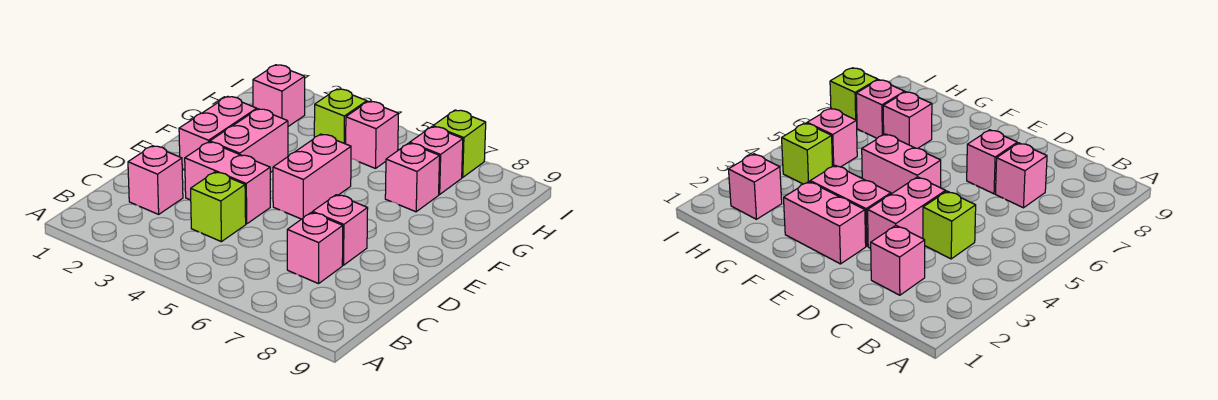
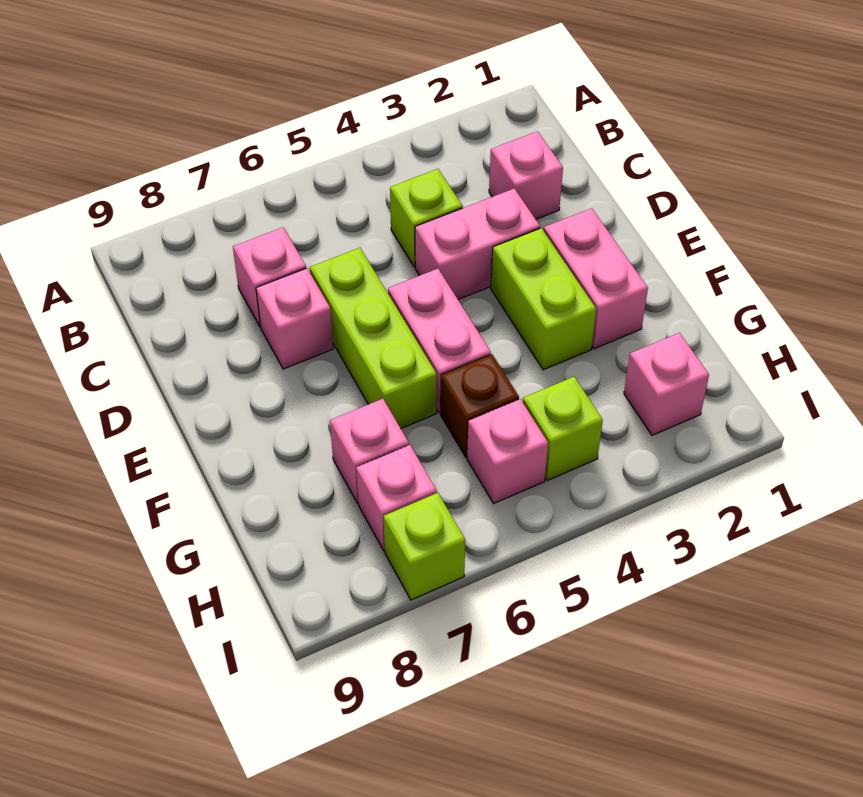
none -> lime 1x3 brick [310,248,437,428]
pink 1x2 brick [210,109,288,173] -> lime 1x2 brick [491,228,596,370]
none -> brown 1x1 brick [440,354,519,457]

